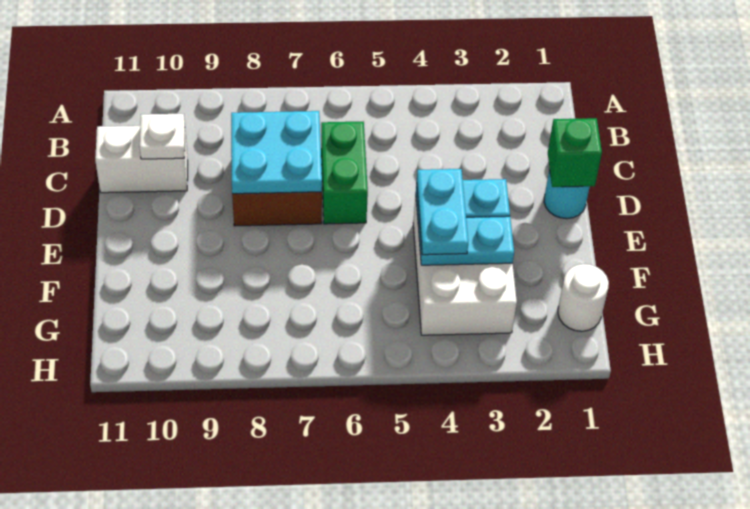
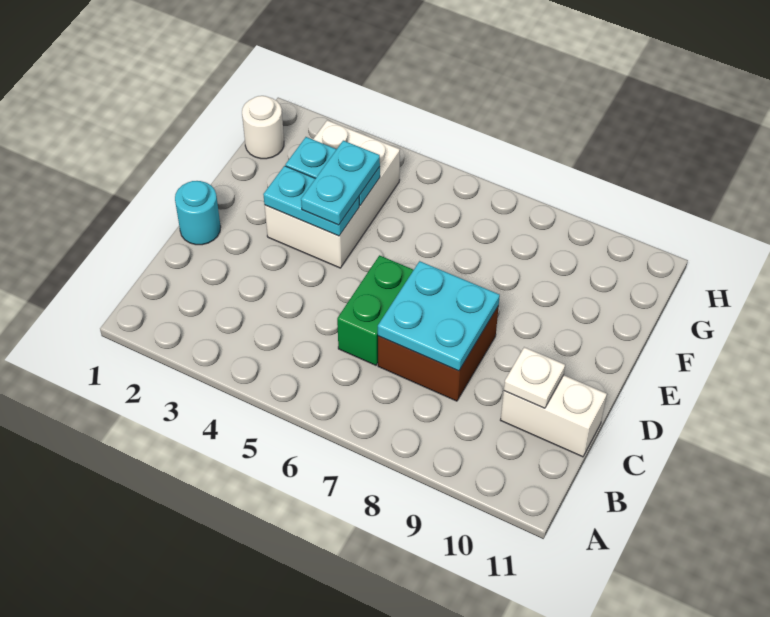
green 1x1 brick [548,118,602,187] -> none

